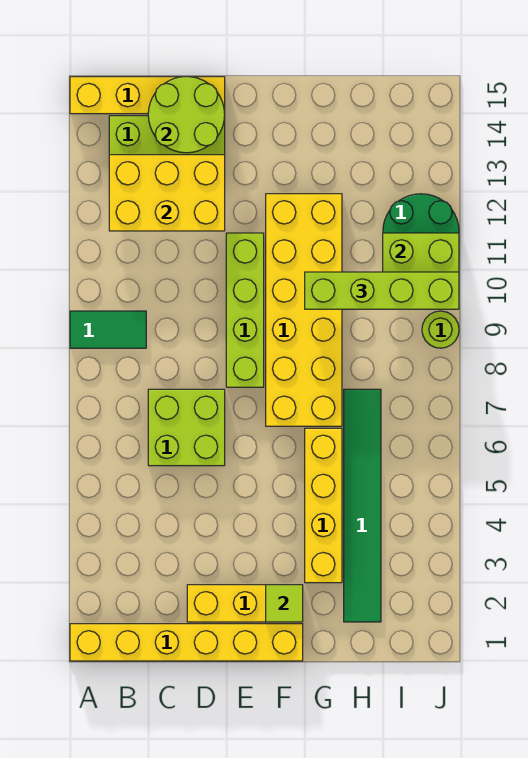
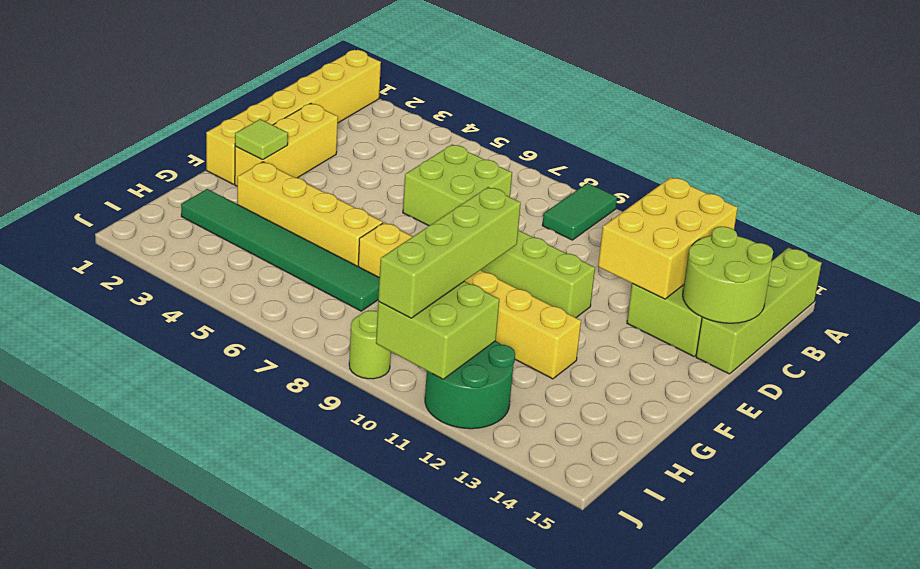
yellow 1x4 brick [70,77,225,114] -> lime 1x4 brick [696,248,822,374]
yellow 2x6 brick [266,194,342,426] -> yellow 1x6 brick [358,222,581,379]

